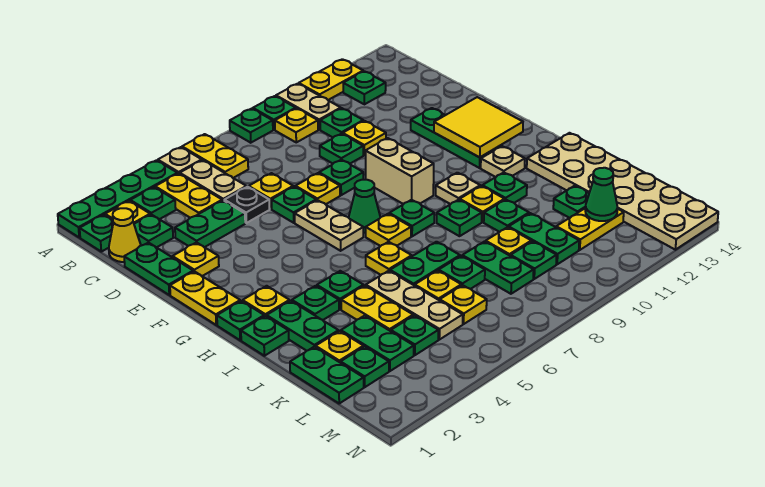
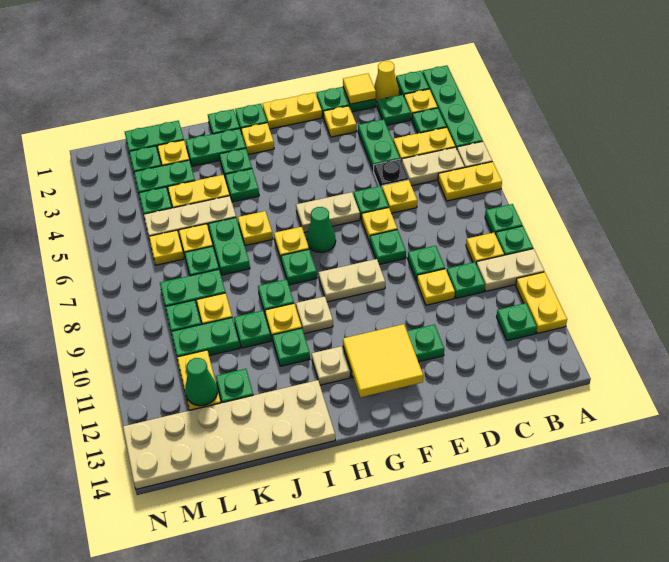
none -> yellow 1x1 tile [343,74,376,104]
tan 1x2 brick [365,138,434,204] -> tan 1x2 plate [319,259,385,302]

